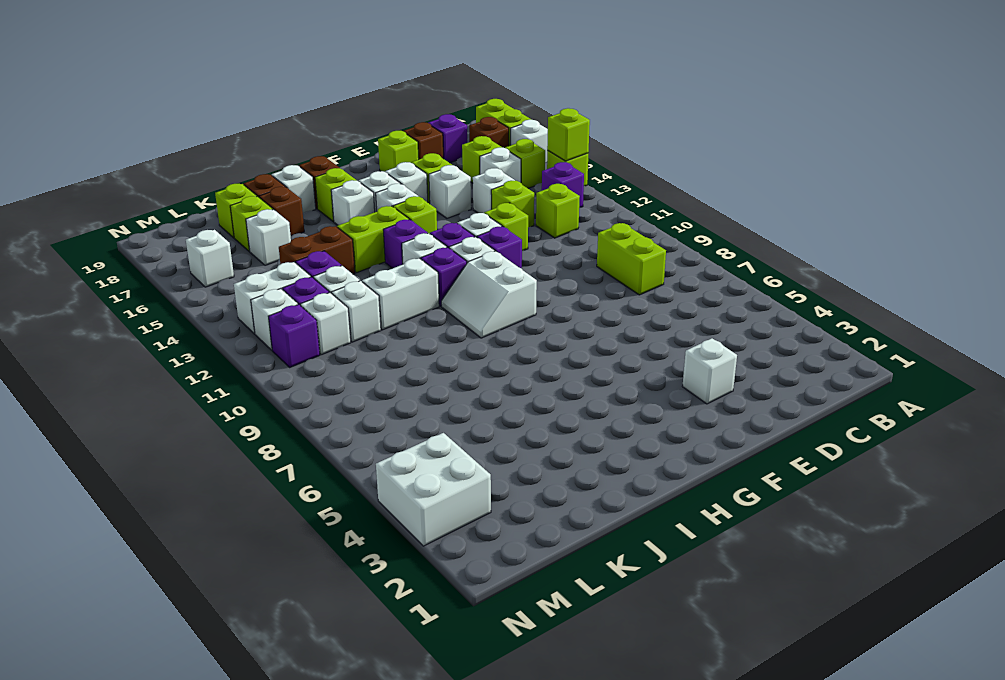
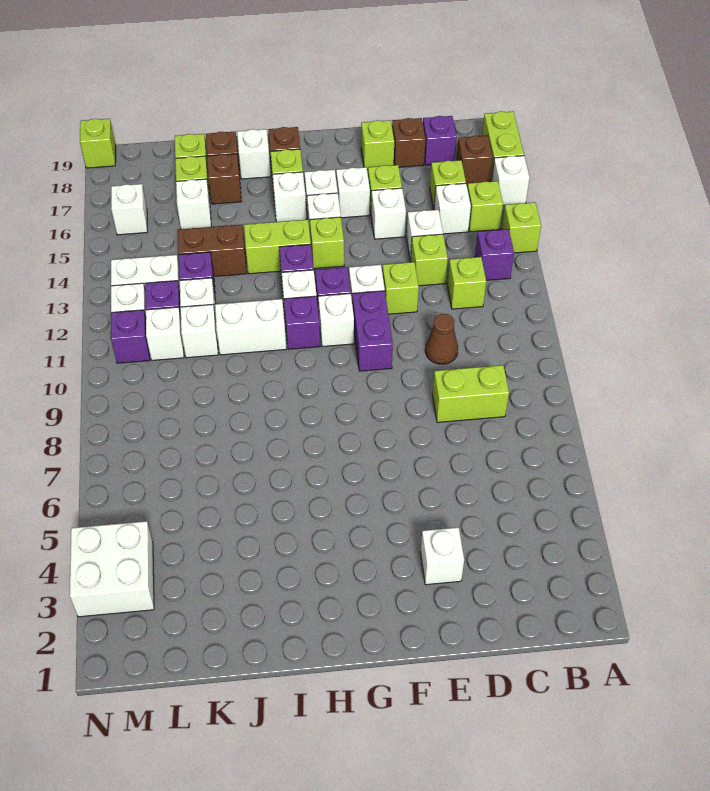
lime 1x1 brick [547,108,590,161] -> lime 1x1 brick moved to [80,119,116,168]
lime 1x2 brick [597,223,666,295] -> lime 1x2 brick turned to [432,365,509,422]
none -> brown 1x1 cone [425,314,458,364]
purple 1x1 brick [477,226,522,269] -> purple 1x2 brick [352,291,393,371]
white 2x2 slope [441,251,537,338] -> none

